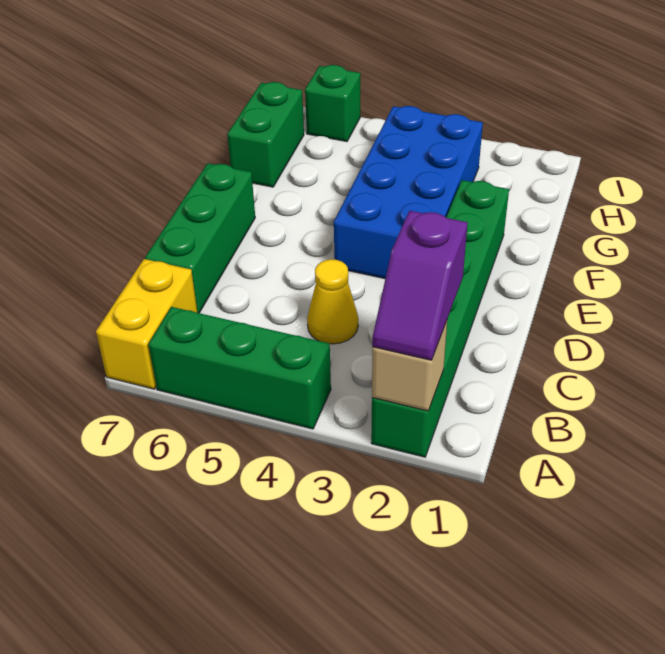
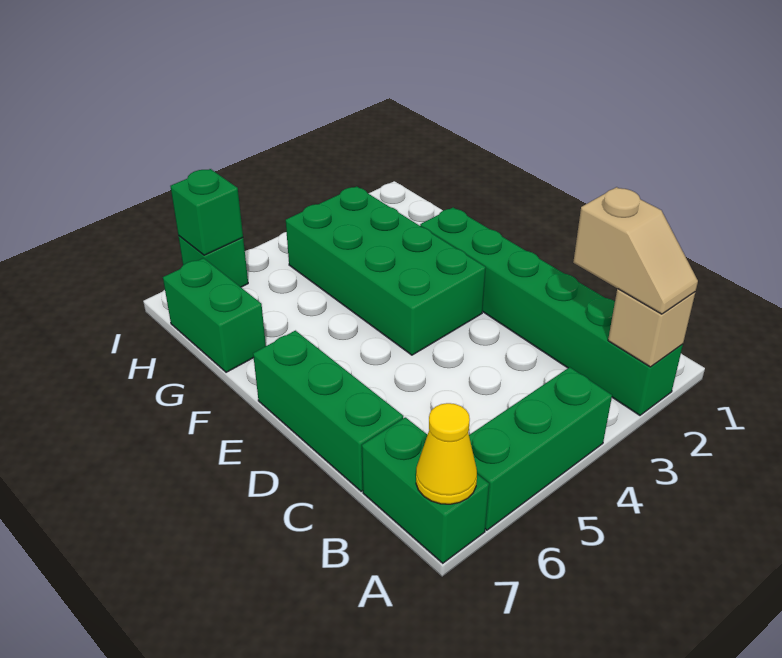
purple 1x2 slope [372,211,468,360] -> tan 1x2 slope [573,187,698,314]
yellow 1x2 brick [96,259,197,389] -> green 1x2 brick [362,417,489,563]
yellow 1x1 cone [307,259,358,344] -> yellow 1x1 cone moved to [416,403,477,504]
blue 2x4 brick [334,106,483,279] -> green 2x4 brick [286,186,486,355]
none -> green 1x1 brick [170,169,243,255]

